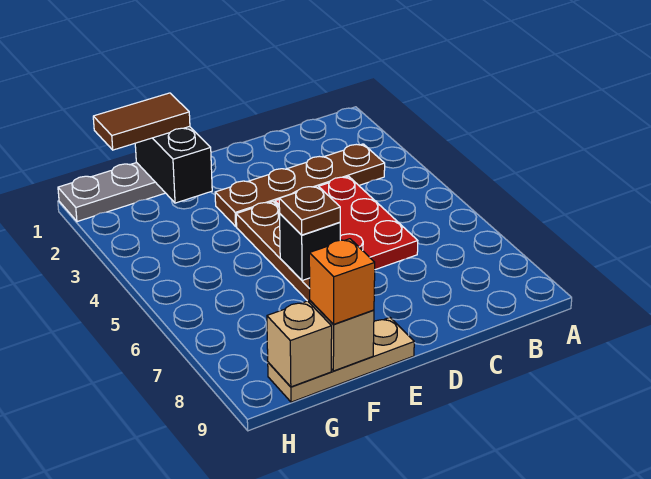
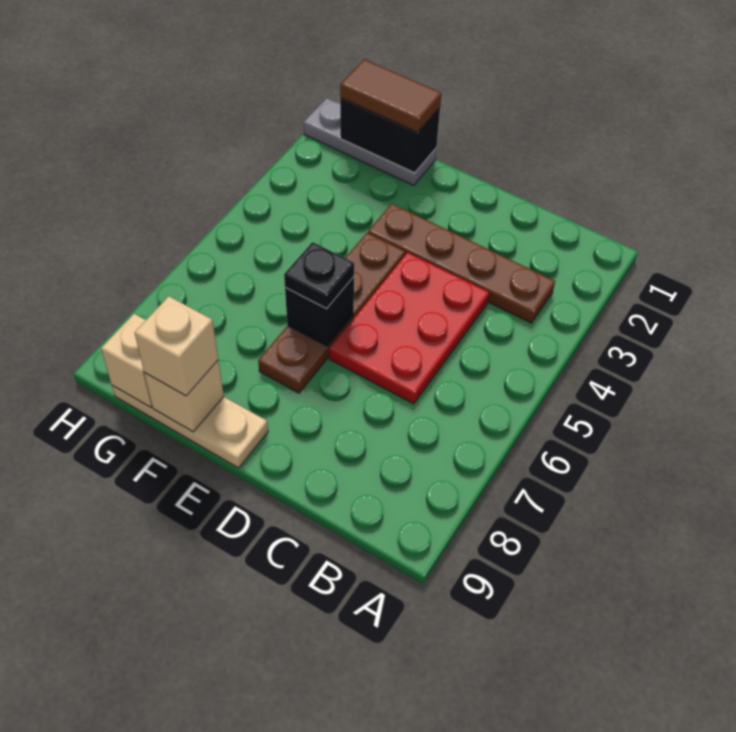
brown 1x1 plate [279,186,340,235] -> black 1x1 plate [284,242,354,309]
black 1x2 brick [135,126,212,203] -> black 1x2 brick turned to [340,98,440,173]
orange 1x1 brick [309,239,375,324] -> tan 1x1 brick [135,296,218,396]

